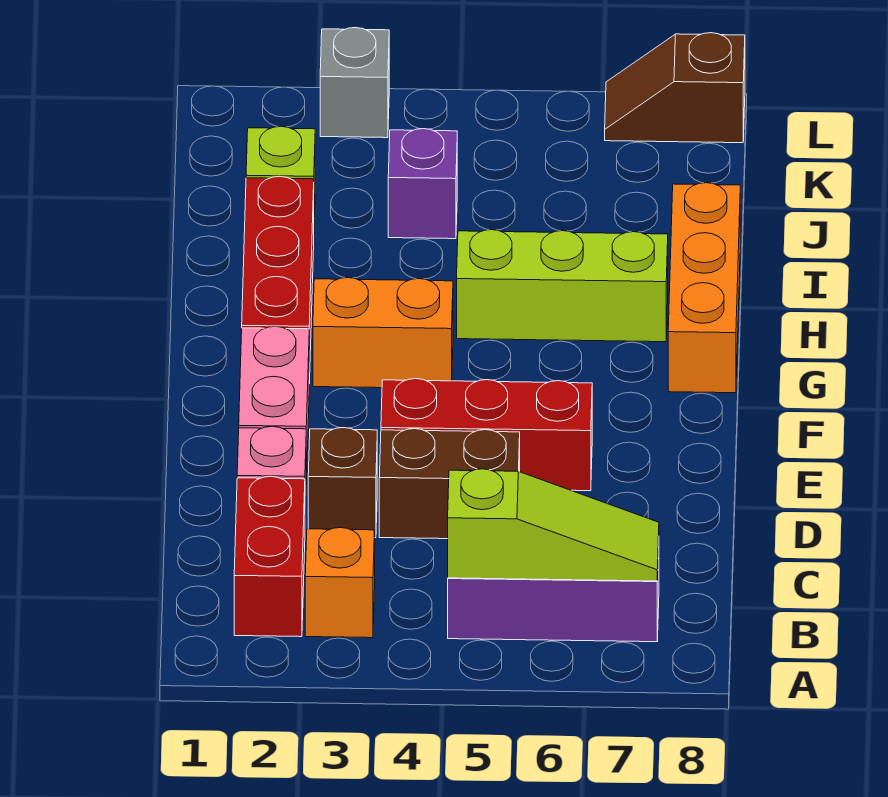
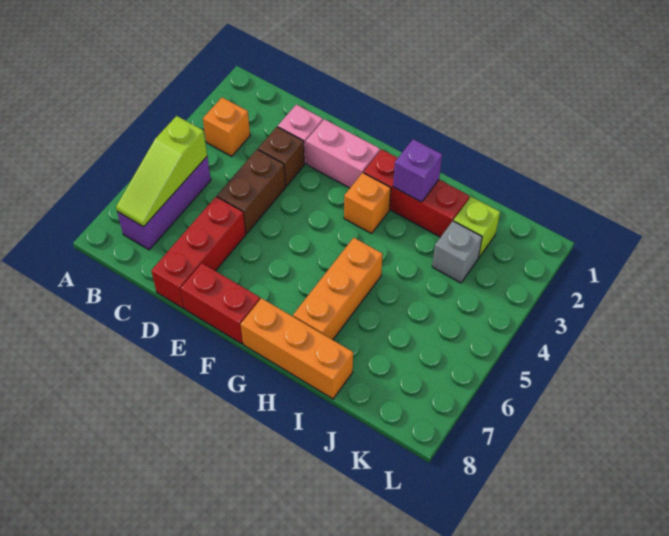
red 1x2 brick [234,476,305,637] -> red 1x2 brick moved to [181,263,260,344]
red 1x3 brick [381,379,592,491] -> red 1x3 brick moved to [152,197,246,309]
orange 1x2 brick [313,278,453,388] -> orange 1x1 brick [344,173,391,234]
lime 1x3 brick [457,230,668,342] -> orange 1x3 brick [293,238,383,340]
purple 1x1 brick [388,129,457,239] -> purple 1x1 brick moved to [393,139,442,202]
grey 1x1 brick [320,28,389,138] -> grey 1x1 brick moved to [432,221,482,283]
brown 1x2 slope [605,33,745,143] -> none

